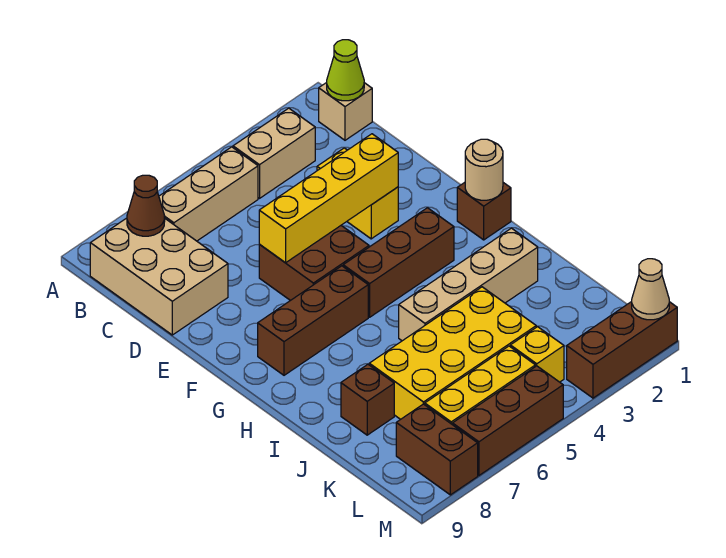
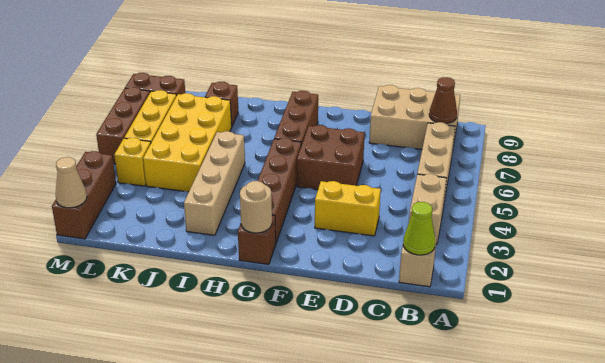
yellow 1x4 brick [259,134,398,263] -> none
brown 1x3 brick [343,208,454,317] -> brown 1x4 brick [258,138,301,243]

